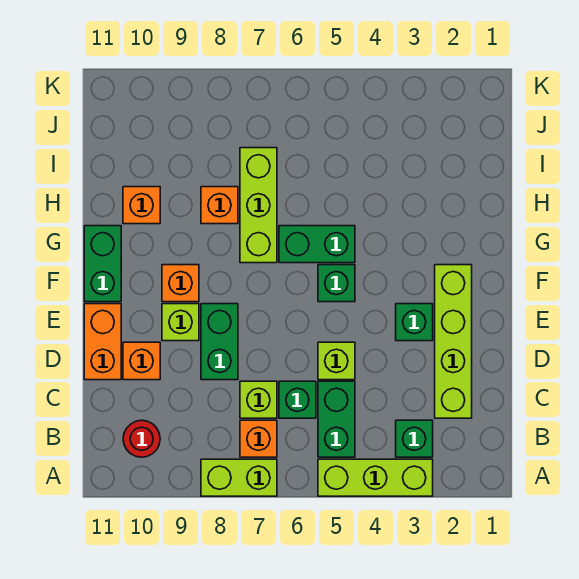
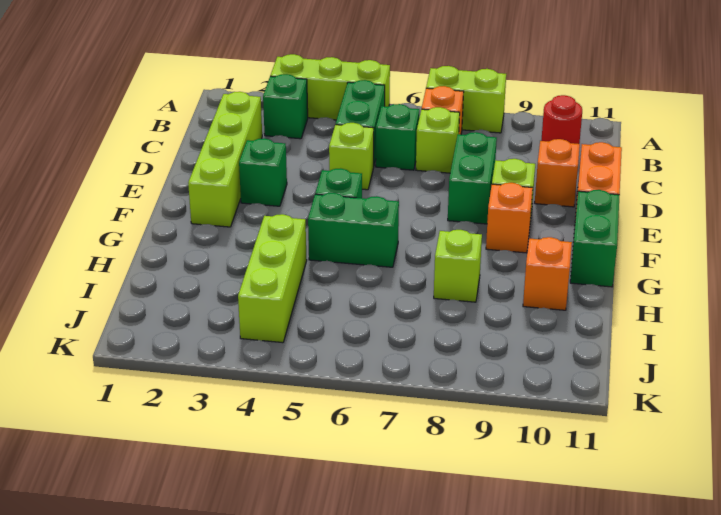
lime 1x3 brick [240,148,277,263] -> lime 1x3 brick moved to [238,214,307,343]
orange 1x1 brick [201,187,238,224] -> lime 1x1 brick [434,230,482,302]

